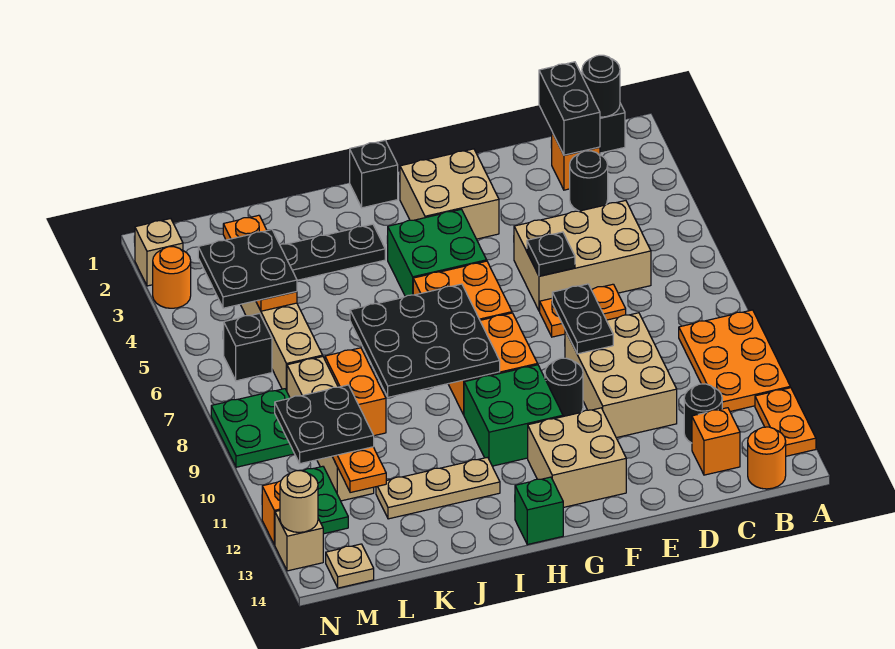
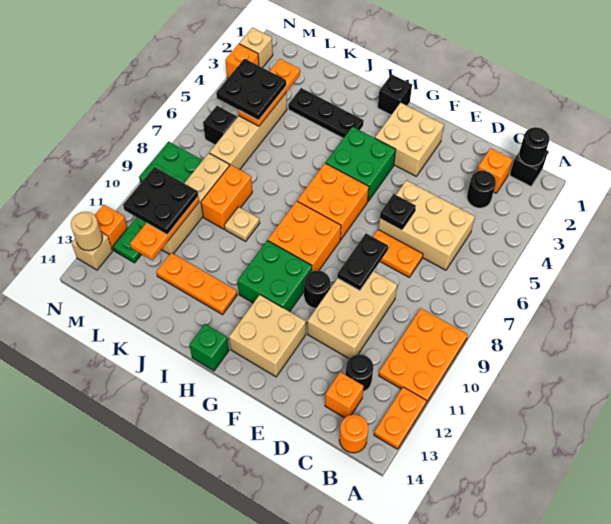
black 1x2 brick [539,62,600,155] -> none
black 3x3 plate [350,284,500,397] -> none
tan 1x3 plate [376,457,500,519] -> orange 1x3 plate [156,253,237,315]
tan 1x1 plate [326,544,374,588] -> tan 1x1 plate moved to [224,207,260,241]
orange 1x1 round brick [153,247,191,308] -> orange 1x1 brick [225,44,259,78]

